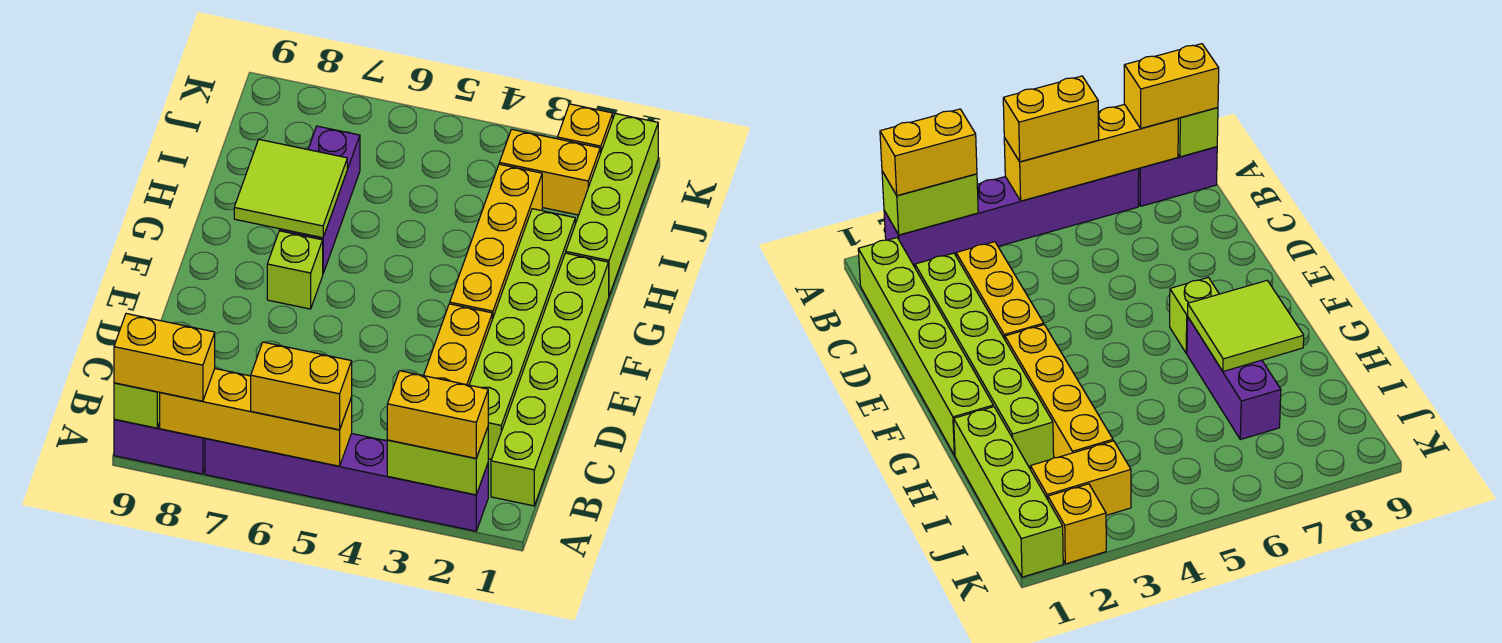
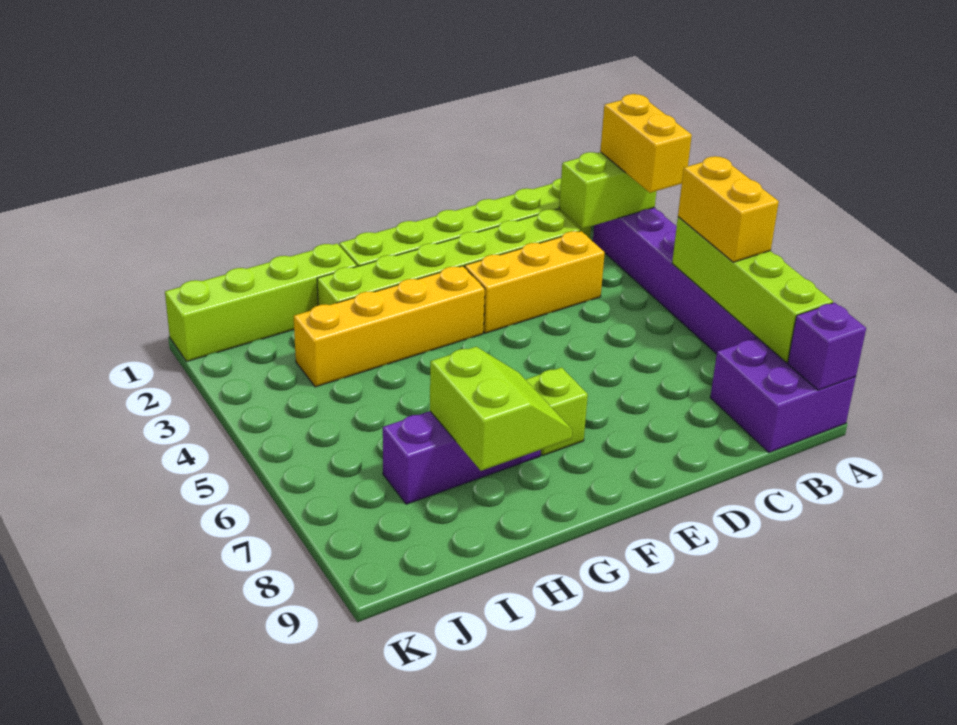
lime 1x2 brick [387,428,488,495] -> lime 1x2 brick turned to [559,152,656,229]
yellow 1x4 brick [160,369,352,466] -> lime 1x4 brick [672,217,833,362]
purple 1x2 brick [114,419,205,474] -> purple 2x2 brick [710,338,856,453]
yellow 1x2 brick [114,314,215,401] -> none
lime 1x1 brick [114,383,160,428] -> purple 1x1 brick [788,303,866,390]
lime 2x2 tile [234,139,347,238] -> lime 2x2 slope [430,347,572,471]
yellow 1x2 brick [499,129,600,215] -> none
yellow 1x1 brick [557,104,613,153] -> none

